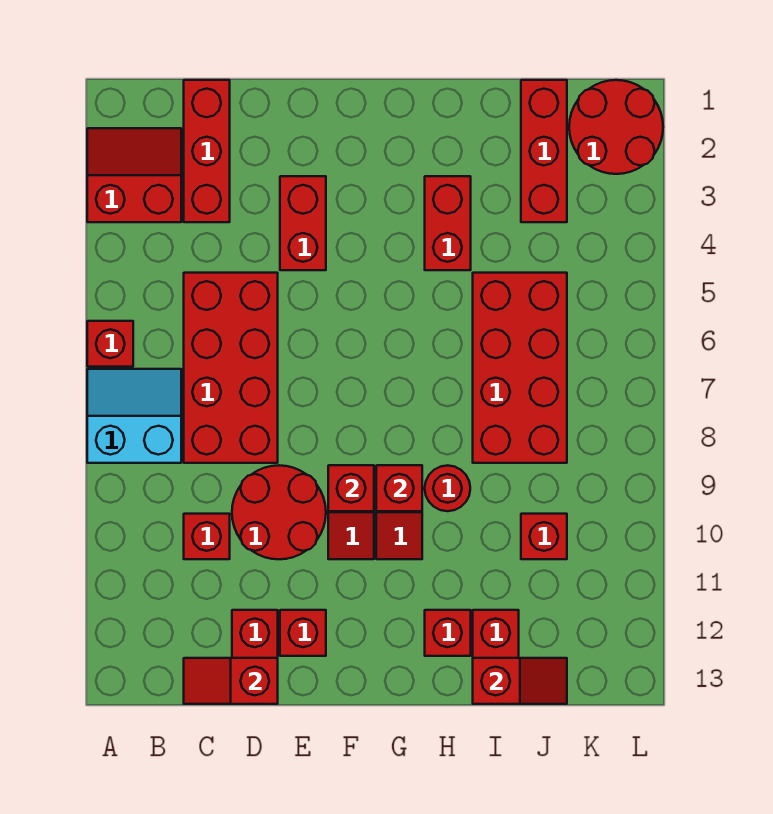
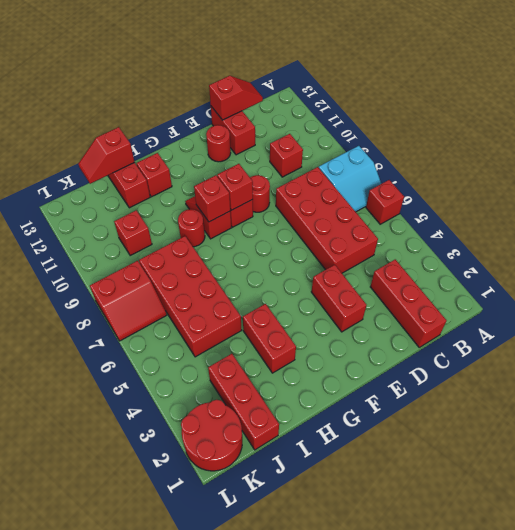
red 2x2 slope [87,128,181,222] -> red 2x2 slope moved to [90,261,167,341]
red 2x2 round brick [232,465,326,559] -> red 1x1 round brick [250,175,270,212]
red 1x1 brick [280,610,326,656] -> red 1x1 round brick [206,125,231,162]

